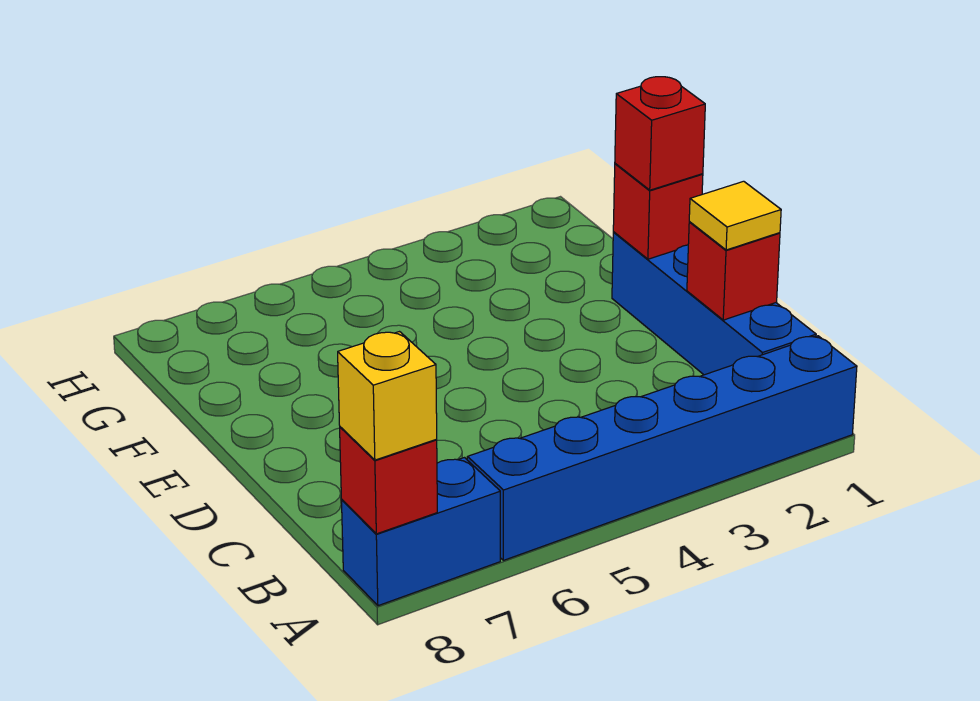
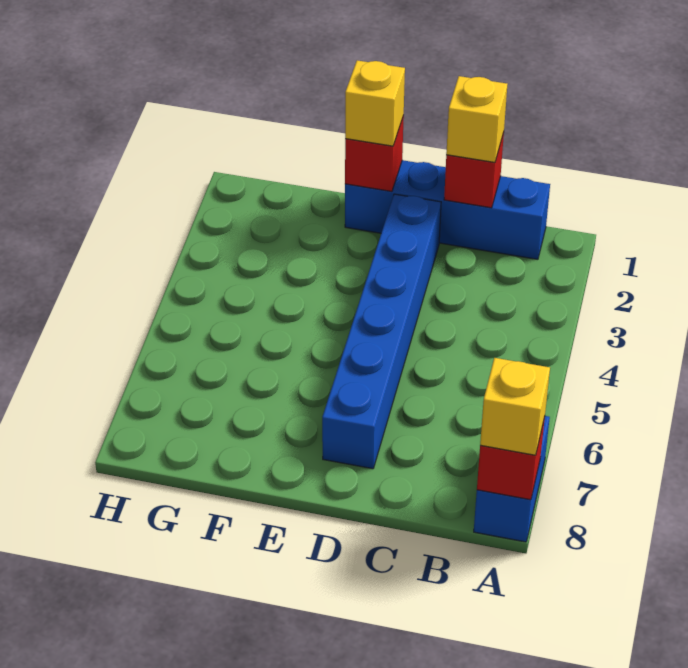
blue 1x6 brick [467,336,857,560] -> blue 1x6 brick moved to [322,194,441,469]
yellow 1x1 tile [689,181,781,250] -> yellow 1x1 brick [446,76,507,162]
red 1x1 brick [615,77,705,190] -> yellow 1x1 brick [345,60,405,146]

